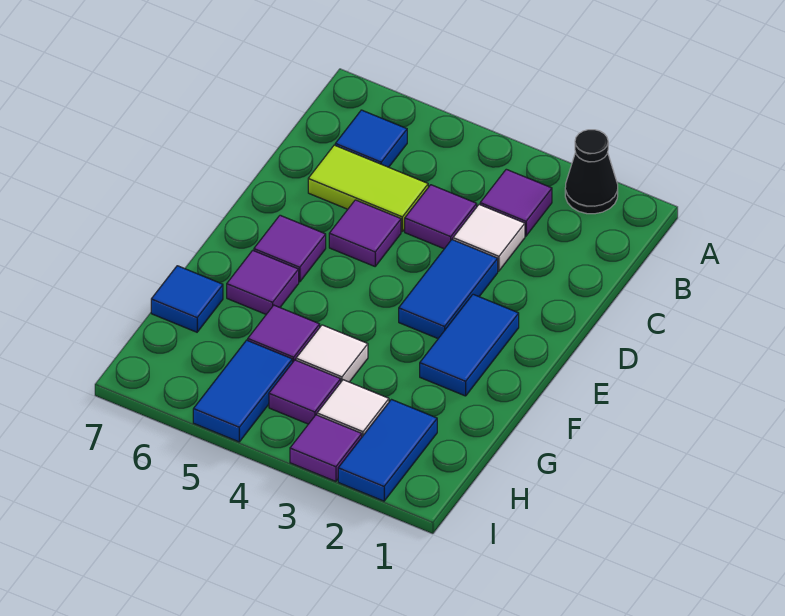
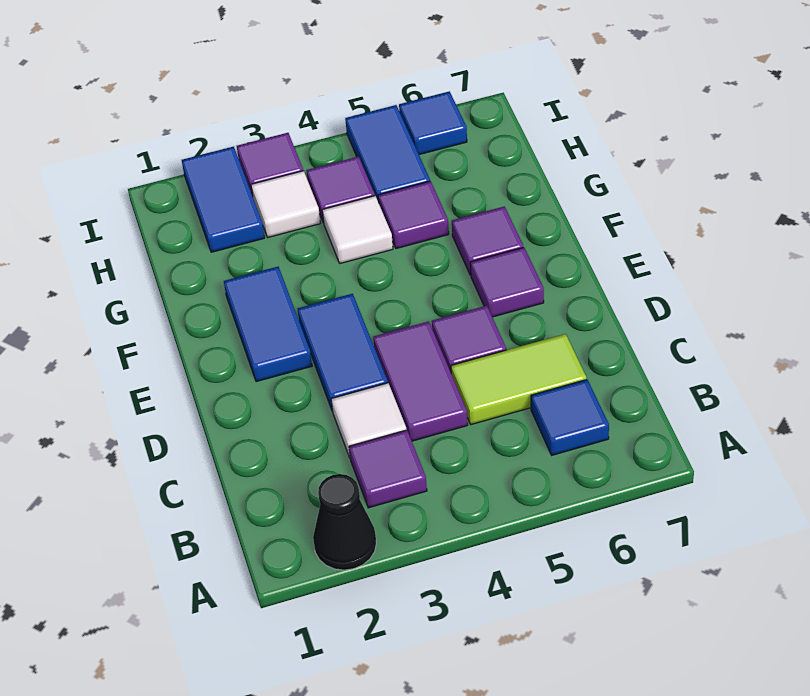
purple 1x1 tile [405,185,477,249] -> purple 1x2 tile [373,321,468,441]
blue 1x1 tile [151,266,223,332] -> blue 1x1 tile moved to [399,91,467,155]

